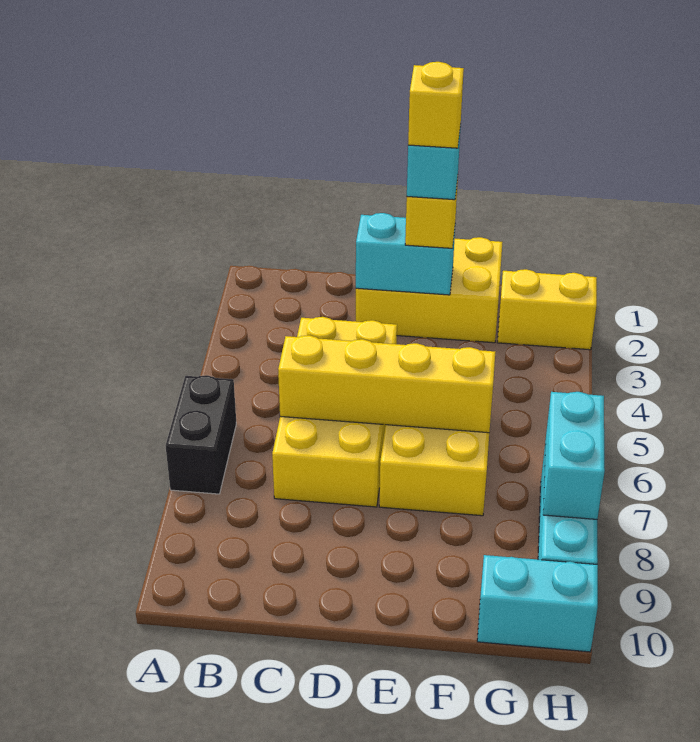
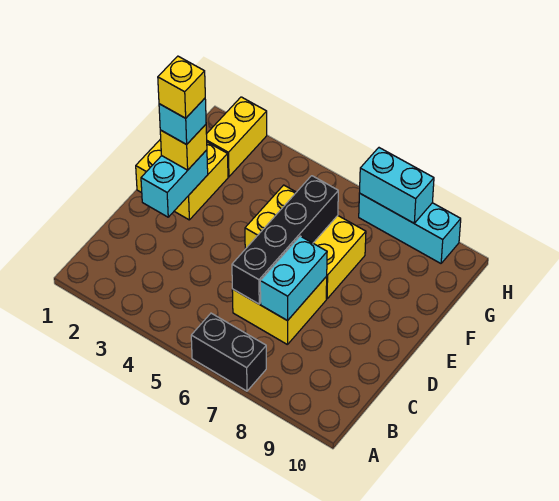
yellow 2x4 brick [272,317,397,507] -> yellow 2x2 brick [232,276,327,345]
yellow 1x4 brick [278,335,495,433] -> black 1x4 brick [232,176,338,304]
yellow 2x3 brick [356,237,502,343] -> yellow 2x2 brick [136,139,228,220]
cyan 1x2 brick [477,555,598,652] -> cyan 1x2 brick moved to [260,236,327,321]

